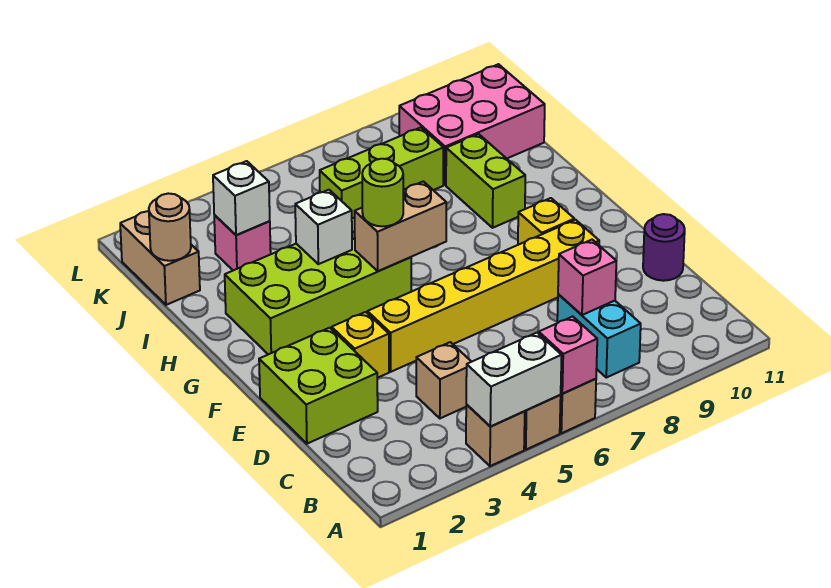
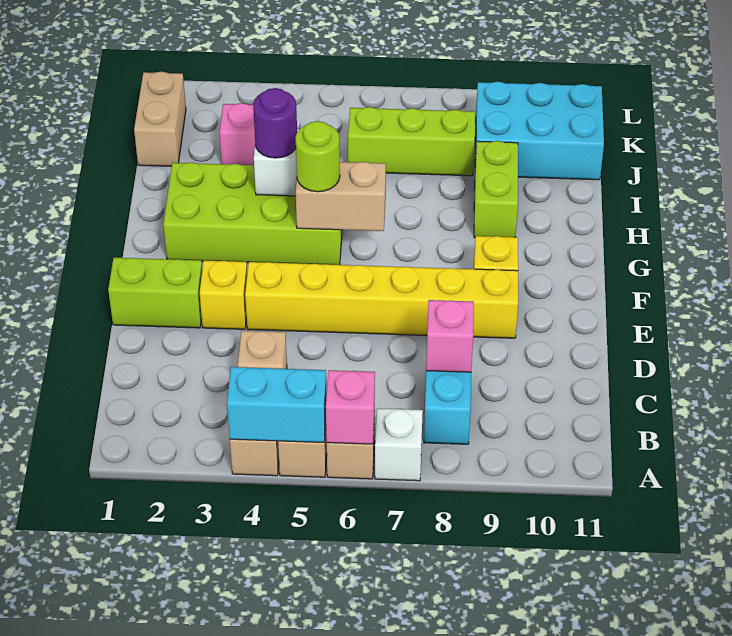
white 1x2 brick [466,333,562,426] -> cyan 1x2 brick [227,367,327,442]
lime 2x2 brick [259,328,378,444] -> lime 1x2 brick [108,258,202,328]
purple 1x1 round brick [643,214,685,281] -> purple 1x1 round brick moved to [253,88,297,158]
tan 1x1 round brick [149,193,191,261] -> none
white 1x1 brick [213,161,270,235] -> white 1x1 brick moved to [375,408,423,481]
pink 2x3 brick [399,64,545,185] -> cyan 2x3 brick [475,82,604,180]

